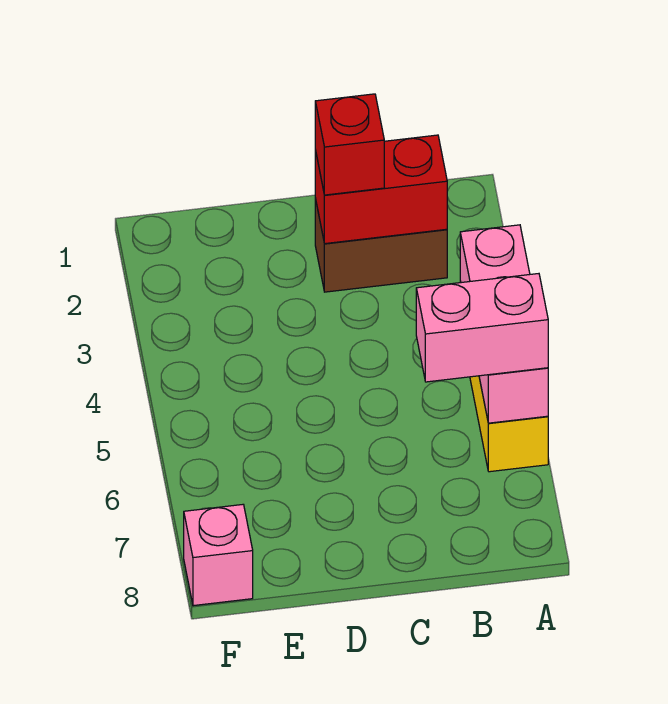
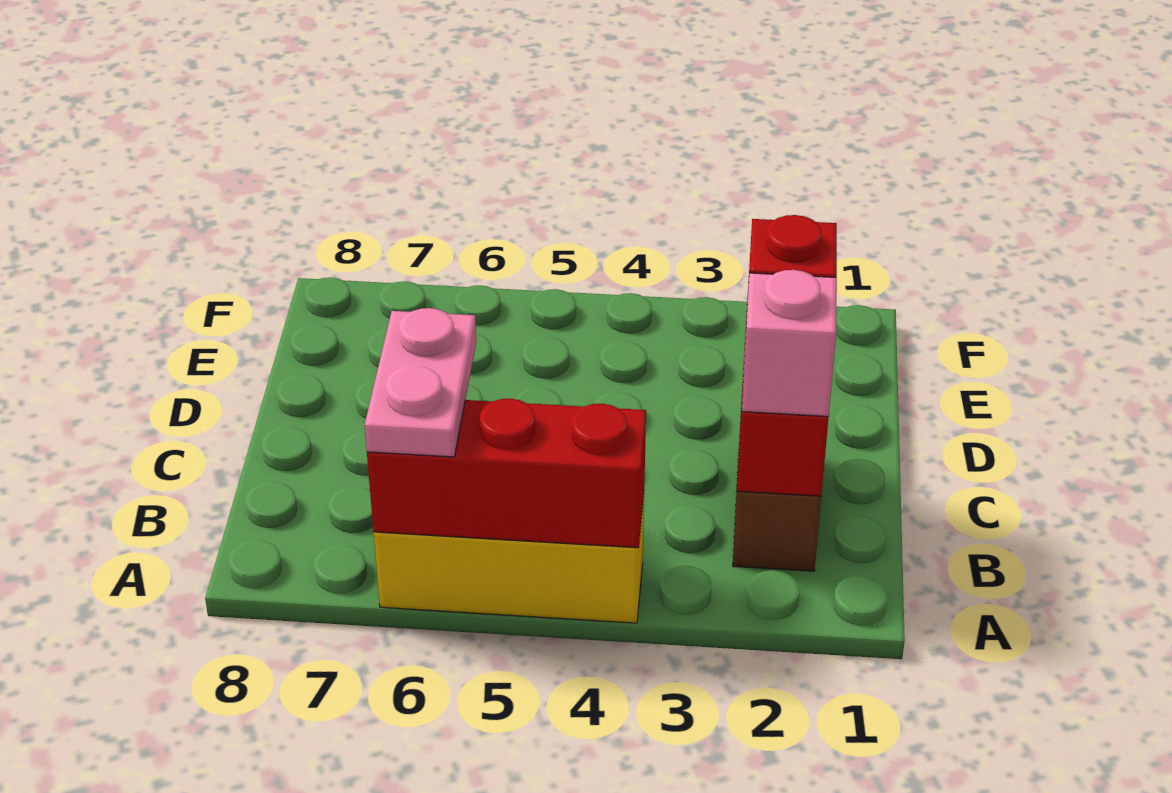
pink 1x3 brick [460,225,548,423] -> red 1x3 brick [367,398,646,548]
pink 1x2 brick [416,274,548,382] -> pink 1x2 plate [365,308,476,457]
pink 1x1 brick [184,505,253,606] -> pink 1x1 brick moved to [742,270,837,416]

